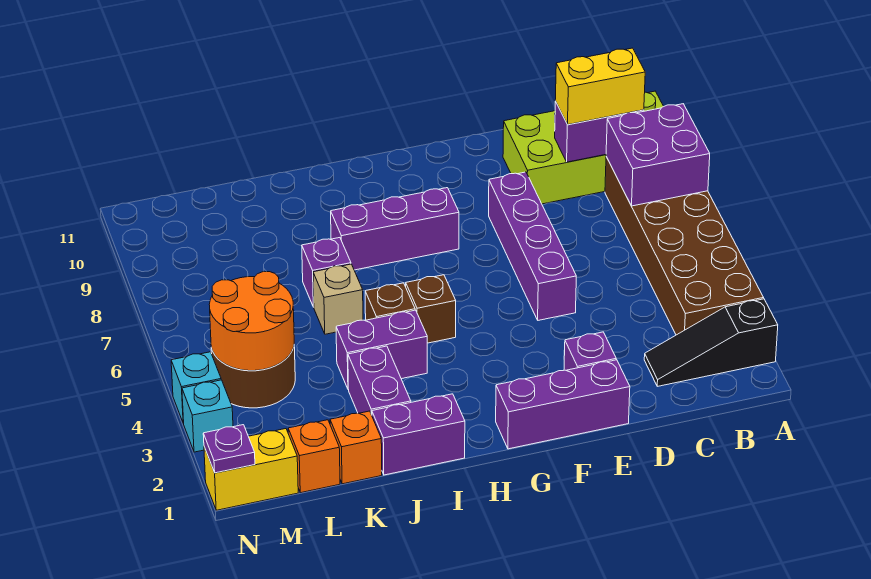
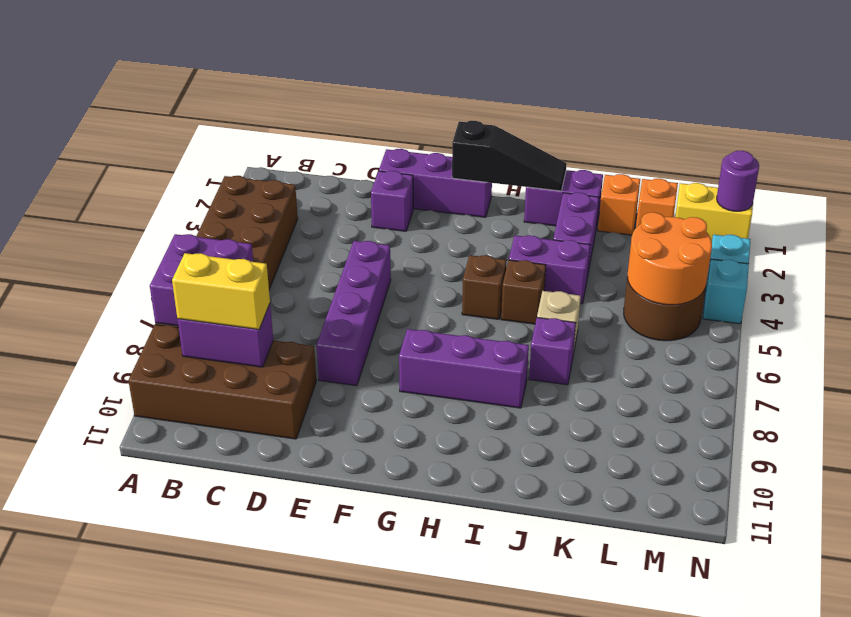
black 1x3 slope [644,299,778,386] -> black 1x3 slope moved to [452,121,567,191]
lime 2x4 brick [503,91,664,204] -> brown 2x4 brick [128,325,316,439]
purple 1x1 plate [203,425,255,473] -> purple 1x1 round brick [717,151,759,211]

